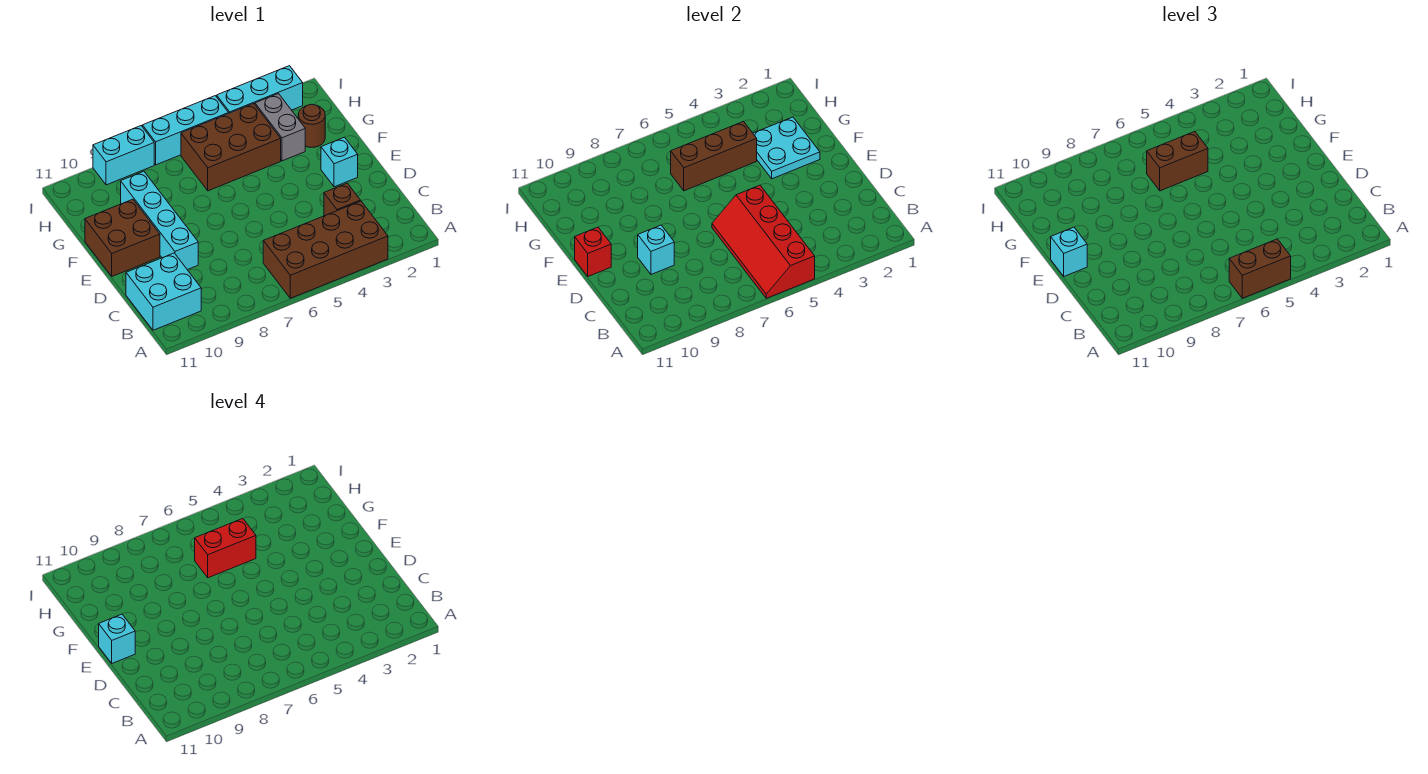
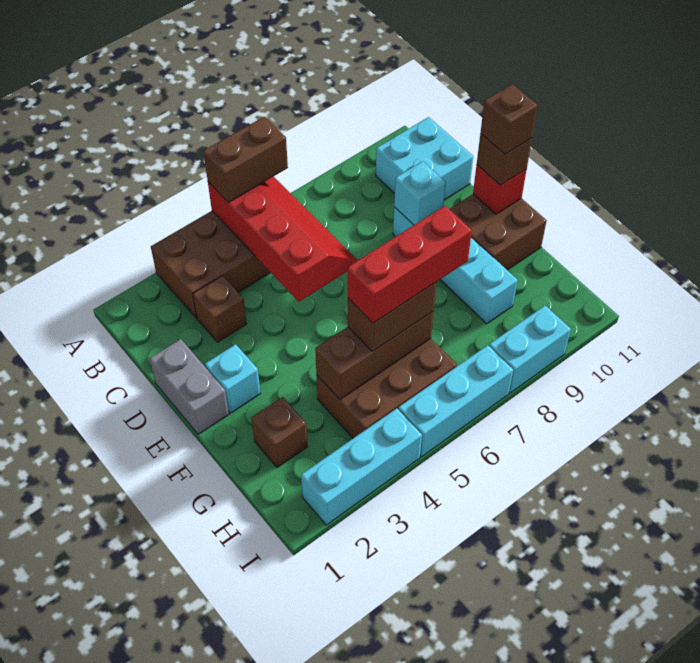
cyan 1x1 brick [1051,227,1087,276] -> brown 1x1 brick [477,134,532,185]
cyan 1x1 brick [99,614,135,663] -> brown 1x1 brick [481,84,538,154]
cyan 2x2 plate [753,117,820,179] -> none
brown 1x1 round brick [298,104,325,147] -> brown 1x1 brick [252,397,307,468]
grey 1x2 brick [255,94,305,161] -> grey 1x2 brick moved to [150,339,229,434]
red 1x2 brick [195,519,256,578] -> red 1x3 brick [348,206,472,323]

